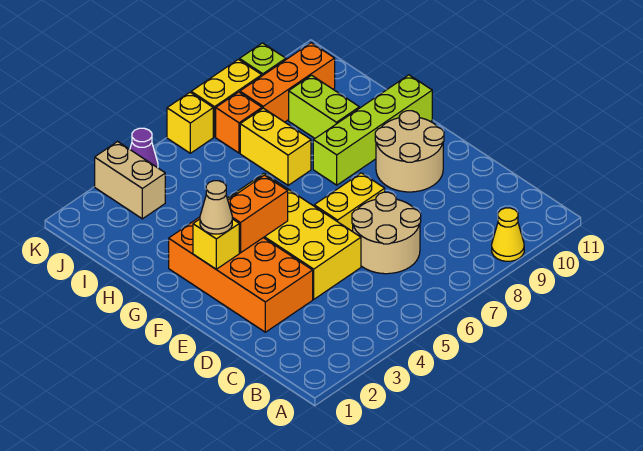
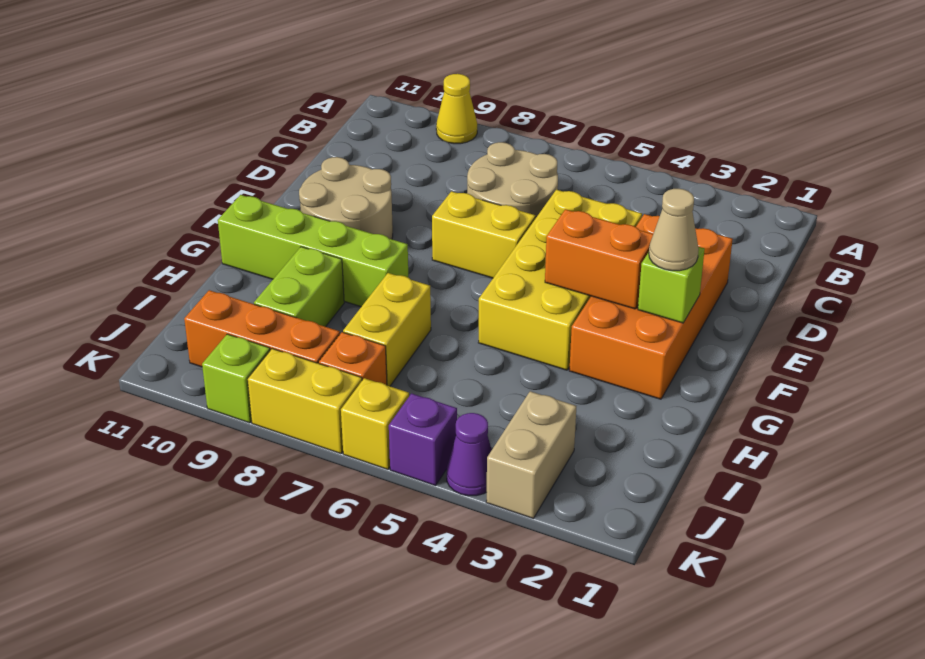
yellow 1x1 brick [193,219,239,269] -> lime 1x1 brick [638,247,705,323]
none -> purple 1x1 brick [389,393,457,486]

